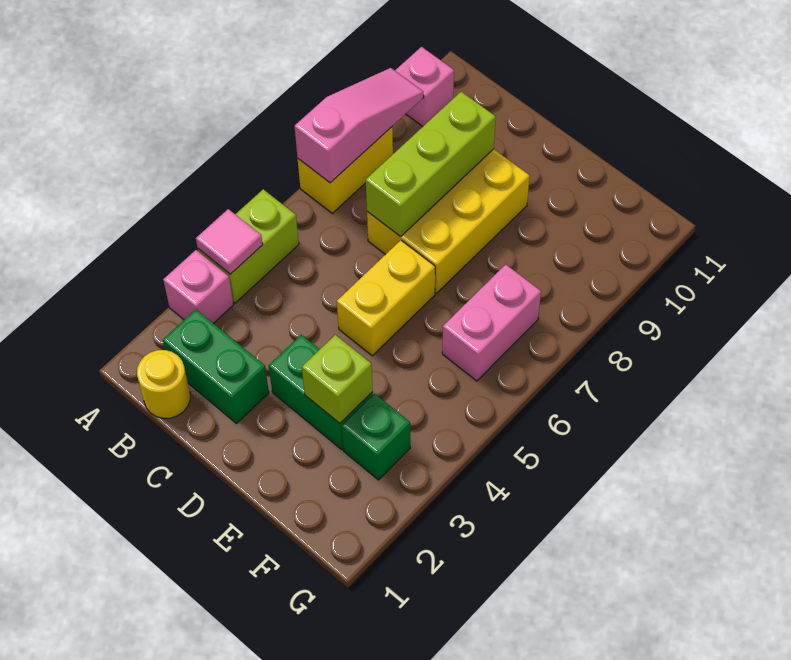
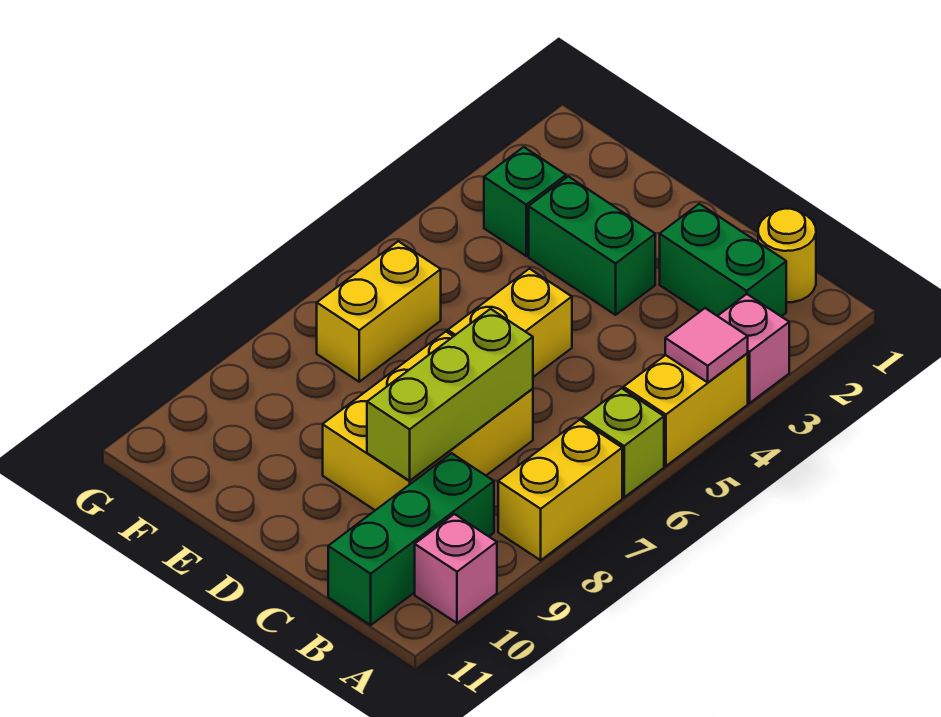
lime 1x2 brick [198,189,299,303] -> yellow 1x2 brick [624,354,748,466]
pink 1x3 slope [294,68,424,183] -> none
none -> green 1x3 brick [328,453,494,625]
lime 1x1 brick [302,335,373,423] -> lime 1x1 brick moved to [582,388,664,497]
pink 1x2 brick [442,265,541,381] -> yellow 1x2 brick [317,241,441,382]

